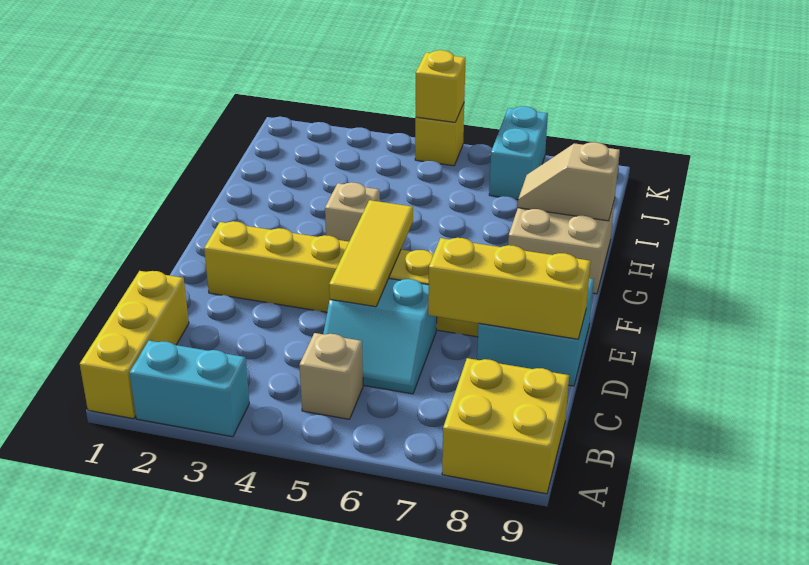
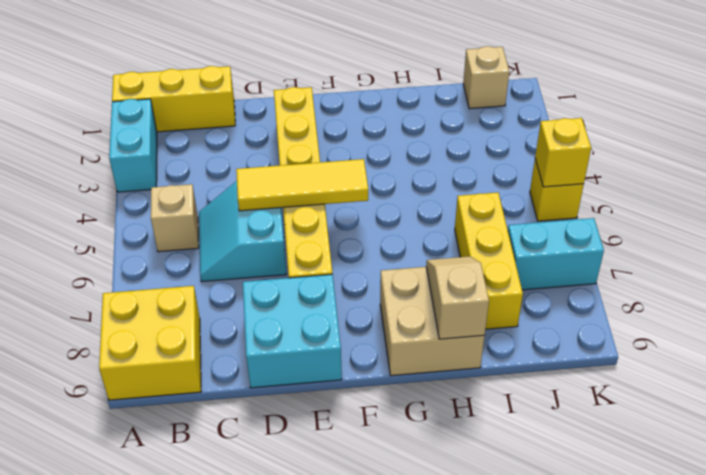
yellow 1x3 brick [428,238,591,339] -> yellow 1x3 brick moved to [455,192,523,329]
tan 1x1 brick [325,182,380,242] -> tan 1x1 brick moved to [463,46,509,109]

